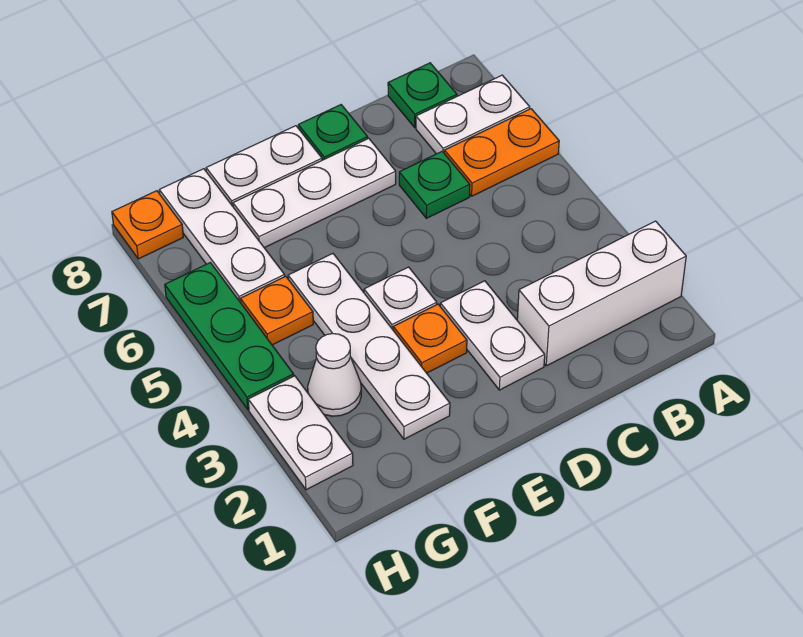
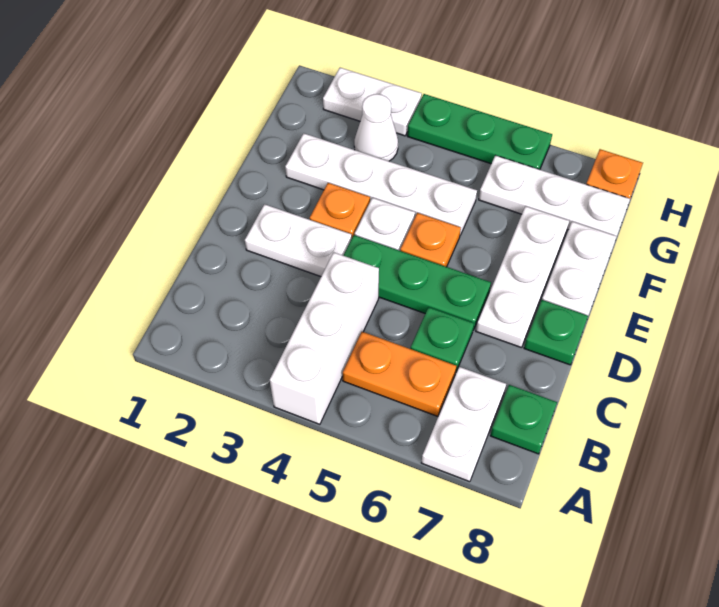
white 1x3 brick [517,221,686,366] -> white 1x3 brick moved to [270,252,379,424]
orange 1x2 plate [444,109,559,196] -> orange 1x2 plate turned to [343,332,456,416]
none -> green 1x3 plate [343,235,491,330]
orange 1x1 plate [240,276,313,345] -> orange 1x1 plate moved to [400,213,461,267]

